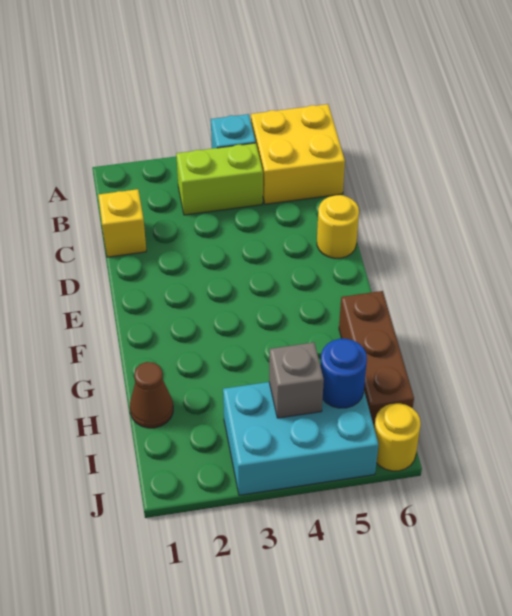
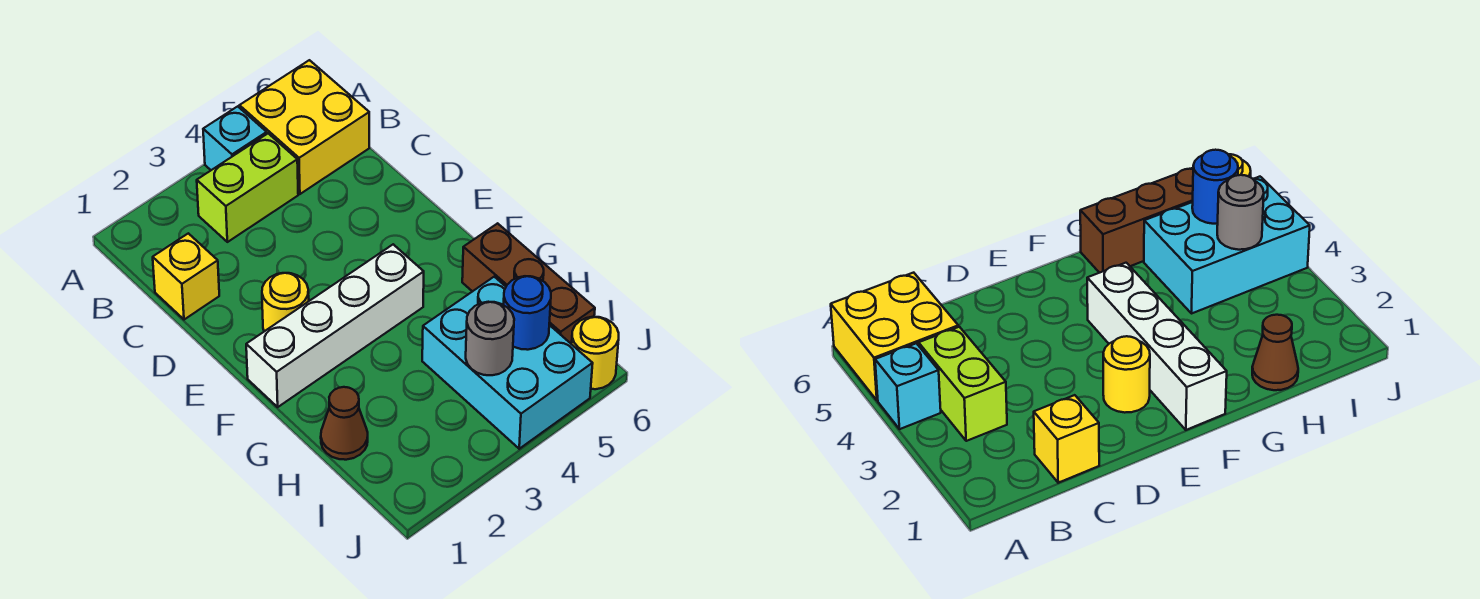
yellow 1x1 round brick [317,195,359,258] -> yellow 1x1 round brick moved to [262,273,309,331]
none -> white 1x4 brick [246,244,424,407]
cyan 2x3 brick [223,382,379,495] -> cyan 2x3 brick turned to [422,277,593,449]
grey 1x1 brick [269,342,324,418] -> grey 1x1 round brick [466,302,514,375]

